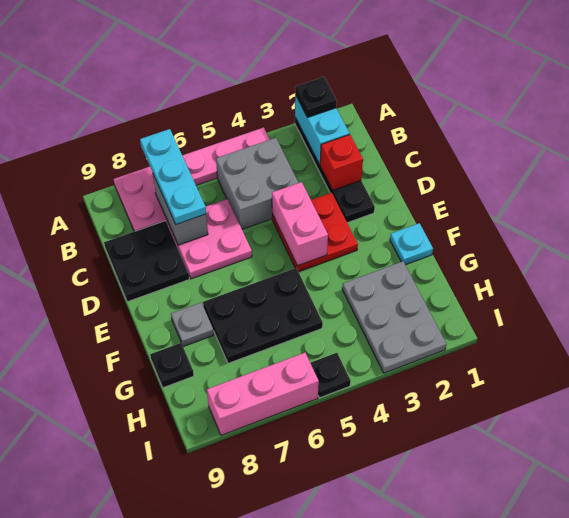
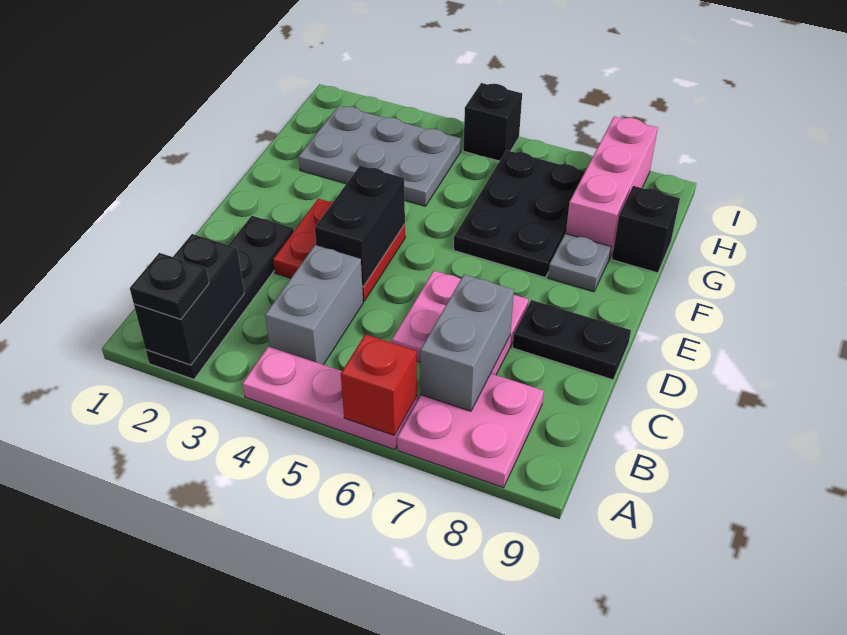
cyan 1x2 brick [295,95,350,165] -> black 1x2 brick [134,234,244,365]
cyan 1x3 plate [140,129,206,224] -> none
grey 2x2 brick [216,138,298,229] -> grey 1x2 brick [265,245,363,365]
red 1x1 brick [320,135,363,190] -> red 1x1 brick moved to [341,334,417,436]
black 2x2 plate [104,221,189,302] -> black 1x2 plate [513,300,631,380]
pink 1x2 brick [272,182,328,266] -> black 1x2 brick [315,166,405,287]
cyan 1x1 plate [390,223,433,265] -> none
black 2x3 plate [203,268,323,363] -> black 2x3 plate turned to [454,150,585,277]
grey 2x3 plate [342,261,446,373] -> grey 2x3 plate turned to [299,106,461,206]
black 1x1 plate [150,343,194,388] -> black 1x1 brick [612,186,680,273]
black 1x1 plate [311,353,351,398] -> black 1x1 brick [463,83,522,161]
pink 1x3 brick [207,353,319,435] -> pink 1x3 brick turned to [566,116,658,259]

